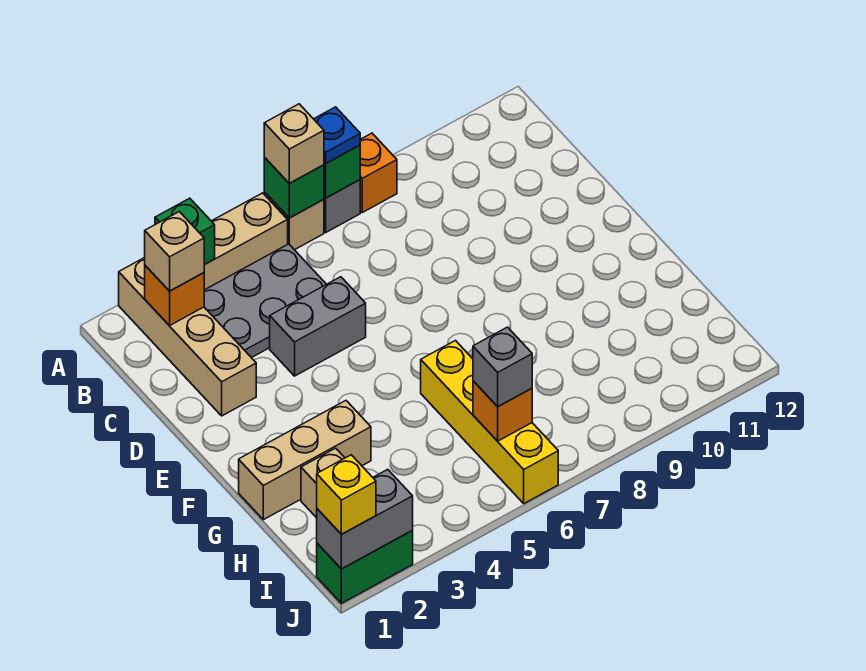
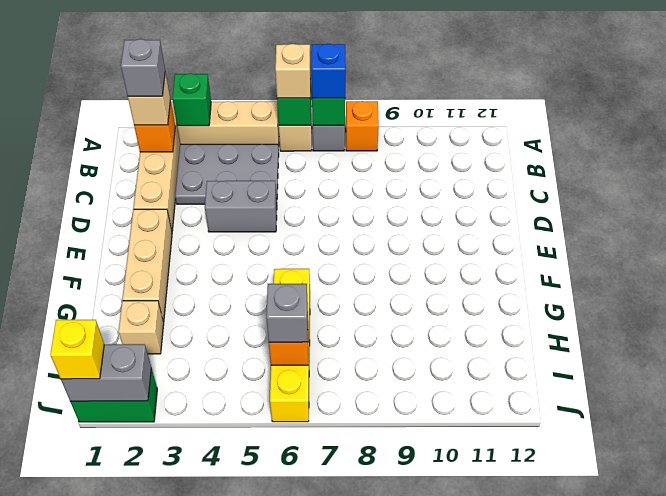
blue 1x1 plate [314,107,360,163] -> blue 1x1 brick [311,44,346,98]
none -> grey 1x1 brick [121,39,165,96]
tan 1x3 brick [239,401,371,520] -> tan 1x3 brick turned to [122,209,172,322]

